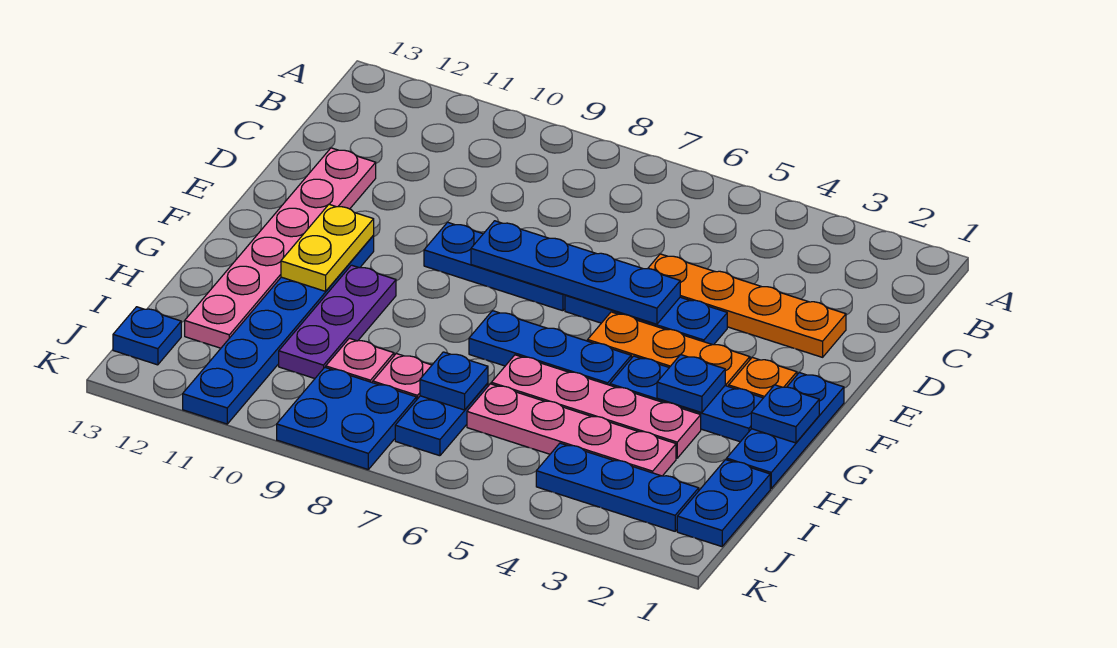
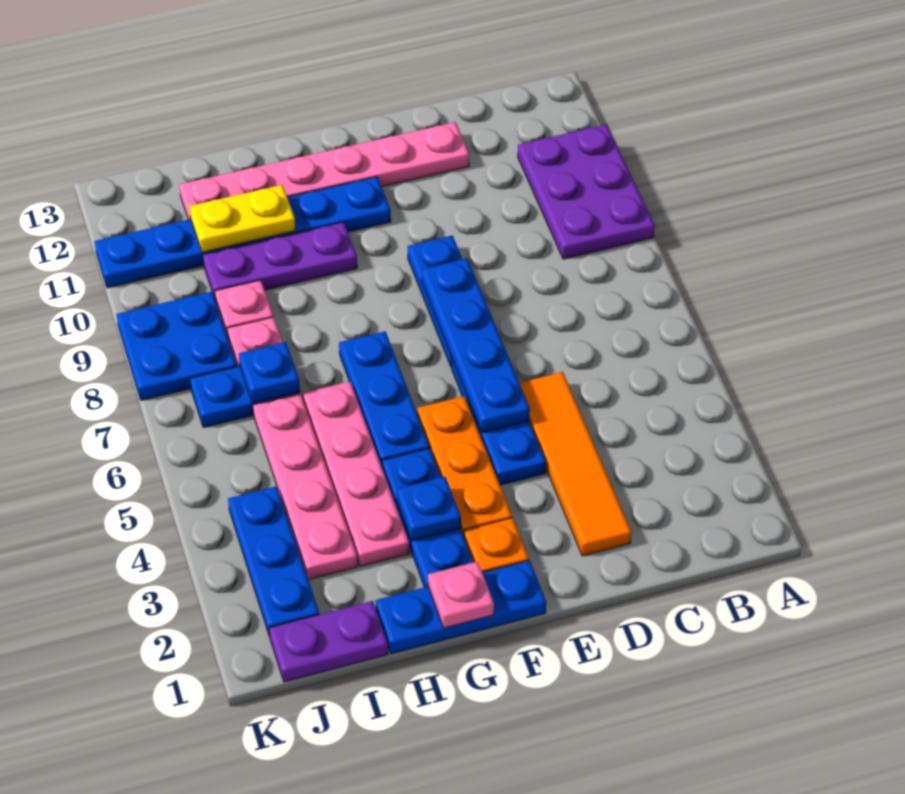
none -> purple 2x3 plate [518,124,655,259]
orange 1x4 plate [648,254,846,357] -> orange 1x4 tile [520,372,631,556]
yellow 1x2 plate [281,204,374,291] -> yellow 1x2 plate moved to [189,185,296,252]
blue 1x1 plate [751,385,819,443] -> pink 1x1 plate [428,561,494,628]
blue 1x2 plate [677,460,770,547] -> purple 1x2 plate [269,601,388,682]
blue 1x1 plate [113,307,181,365] -> none

